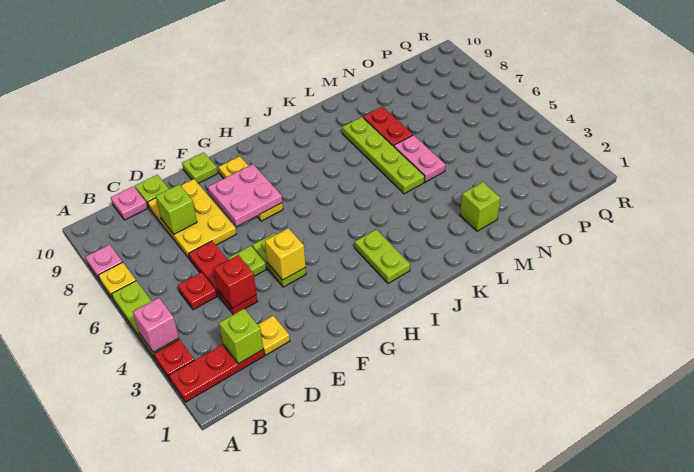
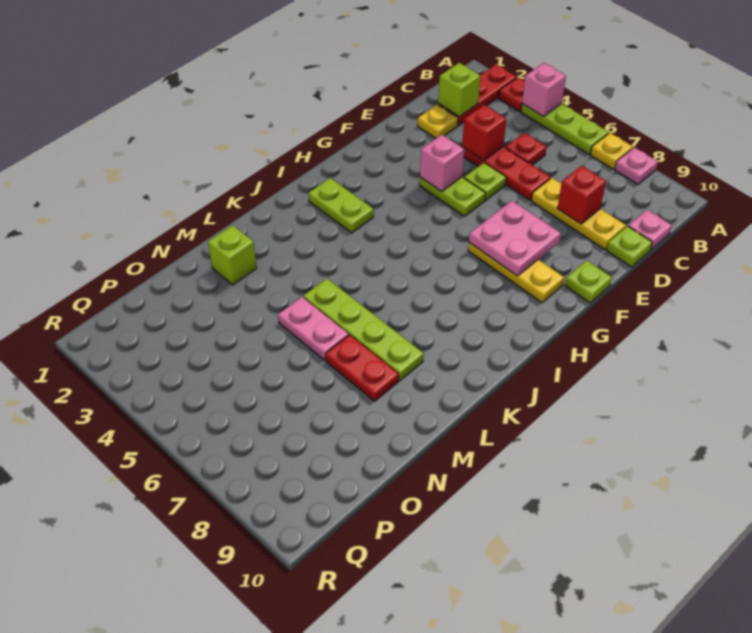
yellow 2x3 plate [148,179,236,259] -> yellow 1x3 plate [531,178,626,250]
lime 1x1 brick [156,184,197,234] -> red 1x1 brick [557,166,606,224]
yellow 1x1 brick [265,228,306,280] -> pink 1x1 brick [420,135,464,192]

